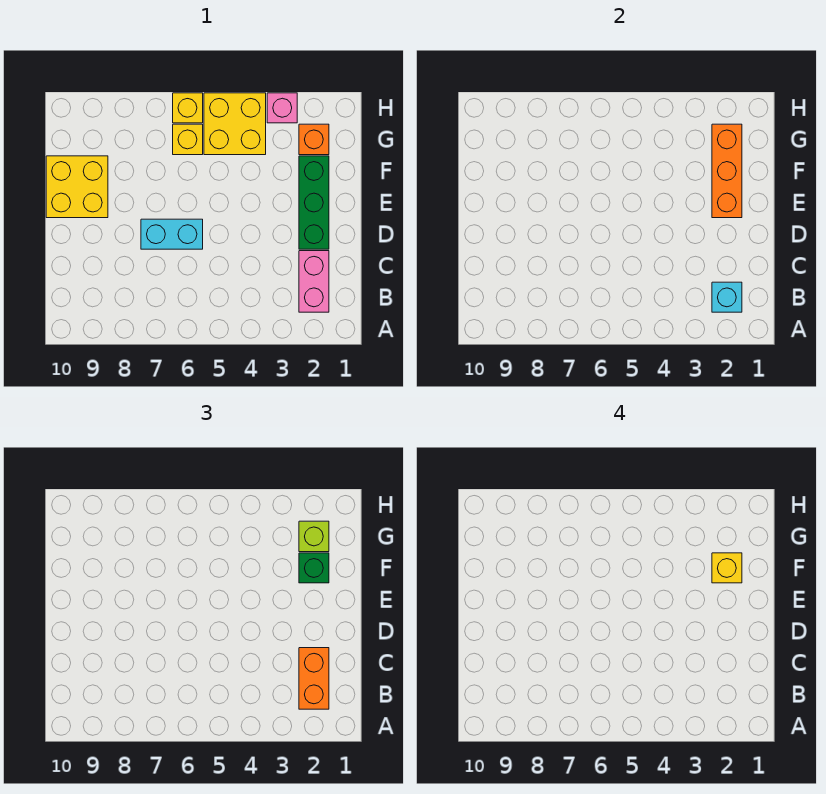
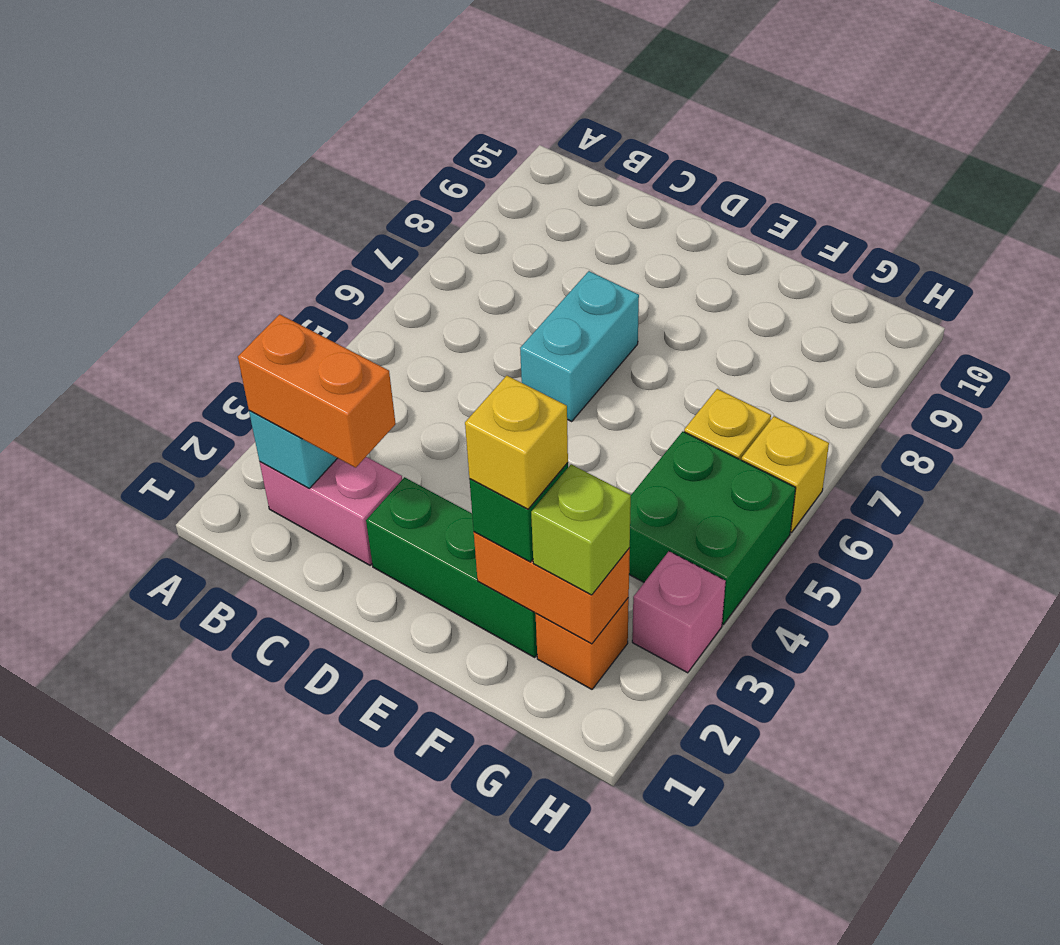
orange 1x3 brick [712,124,742,218] -> orange 1x2 brick [474,532,630,644]
yellow 2x2 brick [46,156,108,218] -> none
yellow 2x2 brick [204,93,266,155] -> green 2x2 brick [629,431,796,625]

